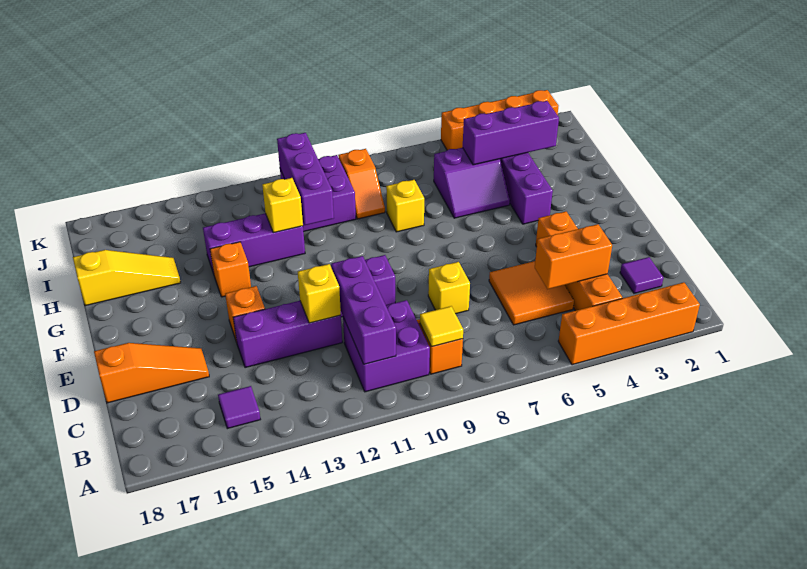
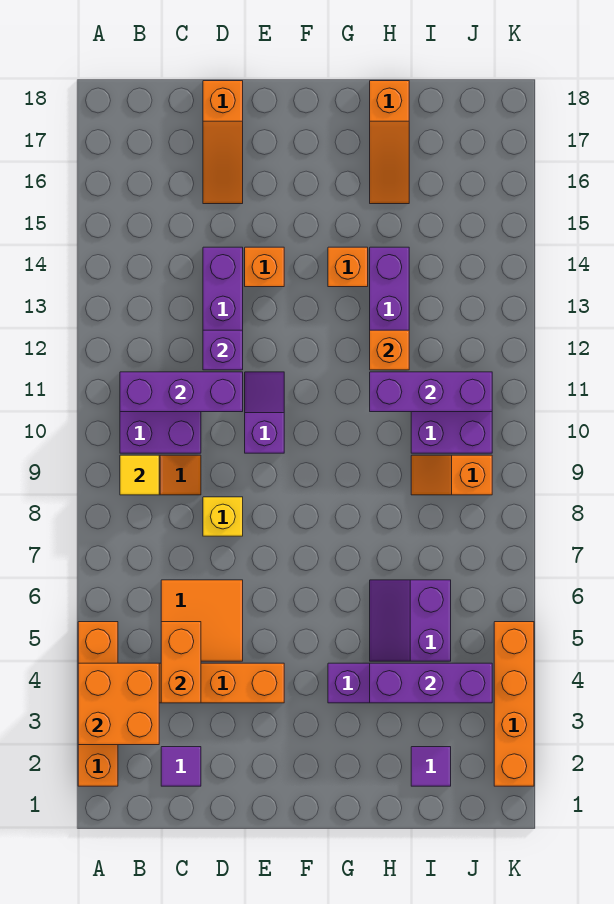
none -> orange 2x2 brick [78,663,159,745]
purple 1x1 tile [218,386,260,429] -> purple 1x1 tile moved to [411,747,451,786]
yellow 1x1 brick [298,264,341,323] -> purple 1x1 brick [203,330,243,370]
yellow 1x1 brick [386,180,424,232] -> none
yellow 1x1 brick [262,178,303,233] -> orange 1x1 brick [370,330,409,370]
yellow 1x3 slope [73,250,181,306] -> orange 1x3 slope [370,81,409,204]
purple 1x3 brick [463,101,559,165] -> purple 1x3 brick turned to [370,663,492,703]

